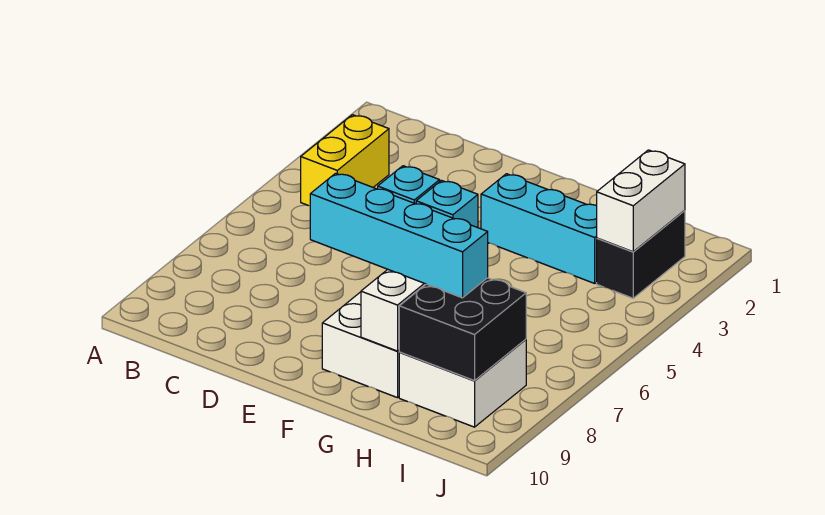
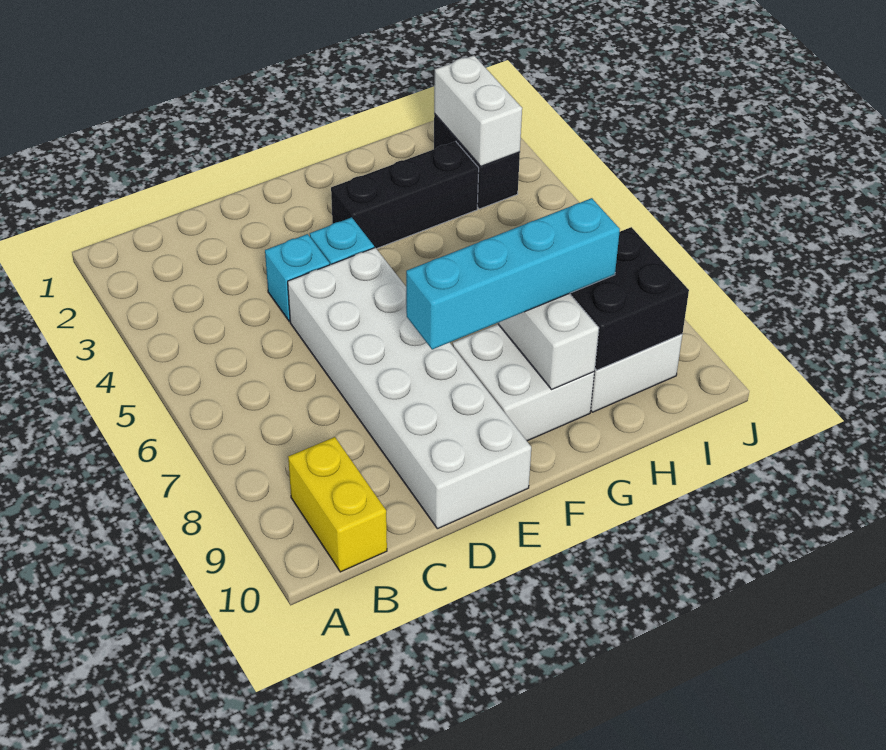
yellow 1x2 brick [301,115,389,206] -> yellow 1x2 brick moved to [288,437,387,572]
none -> white 2x6 brick [288,248,531,529]
cyan 1x3 brick [481,174,597,283] -> black 1x3 brick [331,141,479,249]

